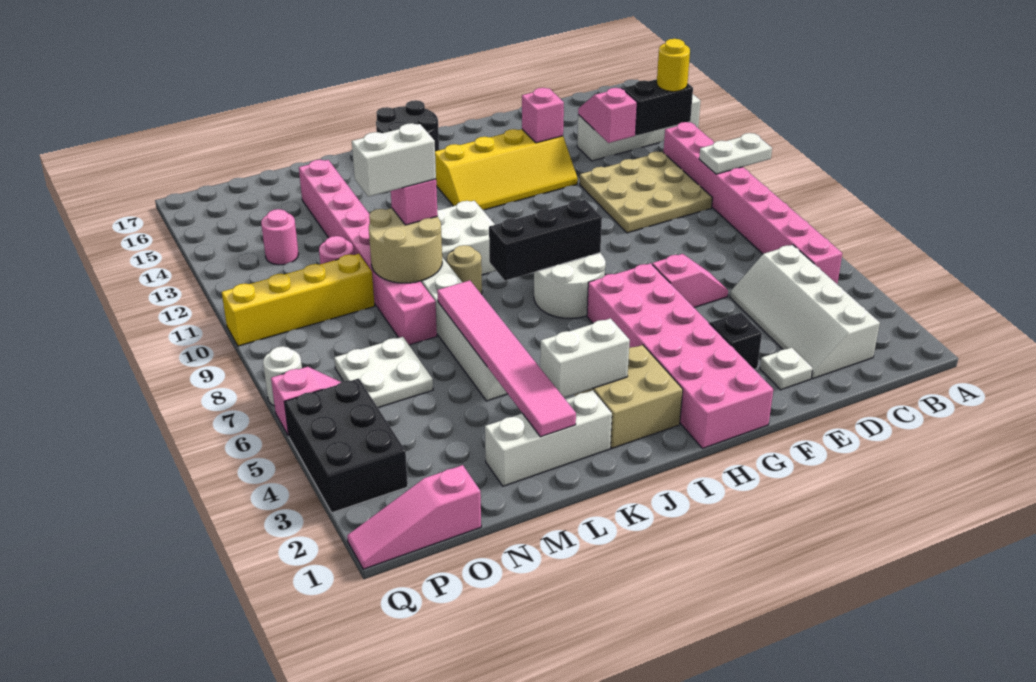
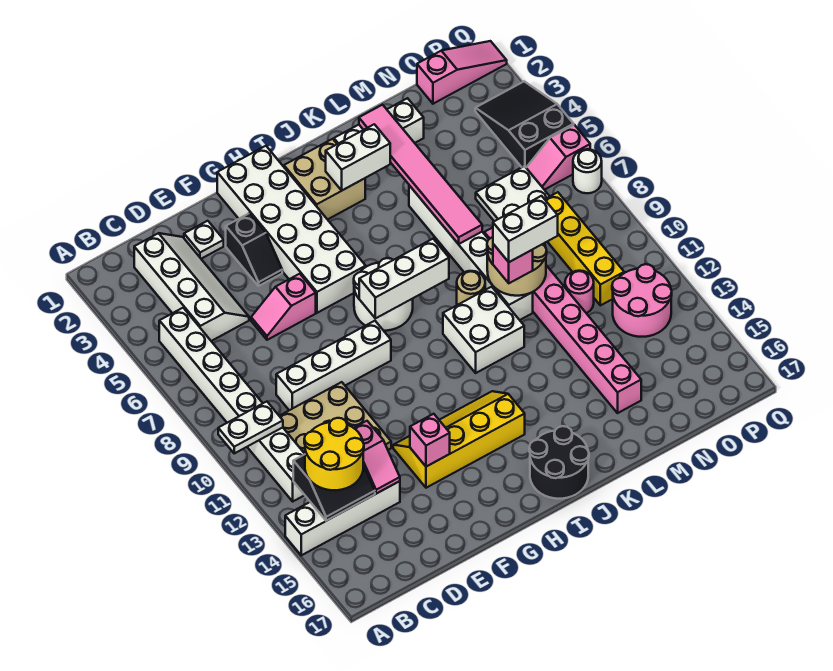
pink 1x8 brick [663,122,842,284] -> white 1x8 brick [159,308,304,501]
yellow 1x1 round brick [657,39,690,92] -> yellow 2x2 round brick [304,418,364,490]
none -> white 1x4 brick [276,321,391,410]
pink 2x6 brick [587,263,773,448] -> white 2x6 brick [217,146,366,313]
black 1x3 brick [489,200,602,281] -> white 1x3 brick [359,239,449,318]
yellow 1x4 brick [222,254,375,346] -> yellow 1x4 brick turned to [545,192,624,305]
pink 1x1 round brick [261,209,299,265] -> pink 2x2 round brick [612,264,672,337]
black 2x3 brick [285,378,408,513] -> black 2x3 slope [475,82,574,167]

